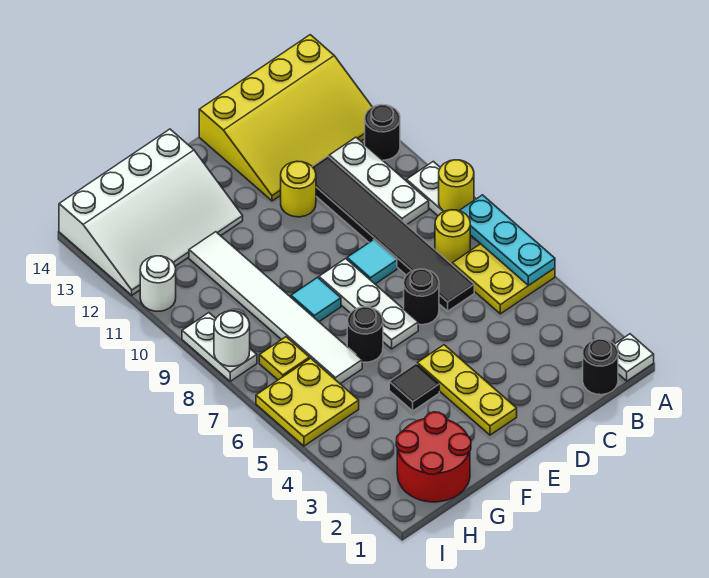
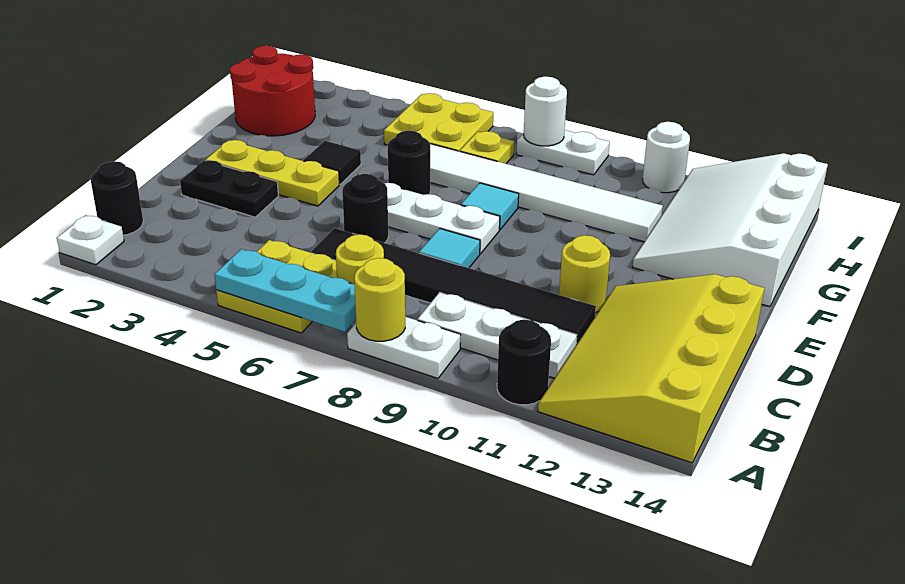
none -> black 1x2 plate [180,160,278,217]

